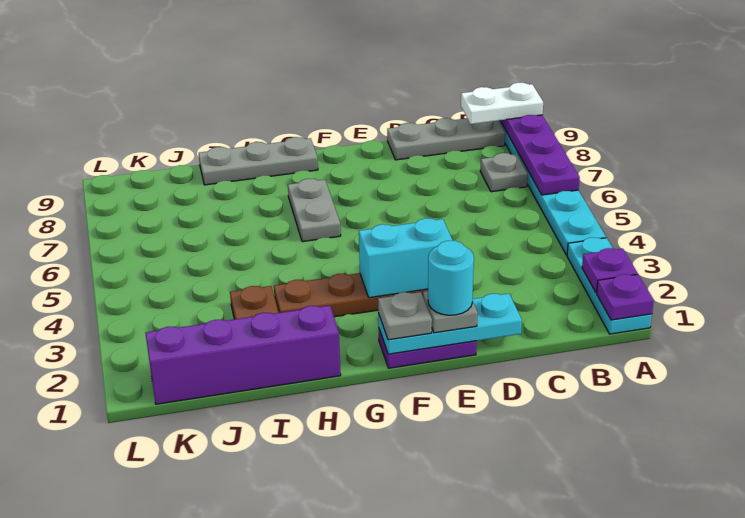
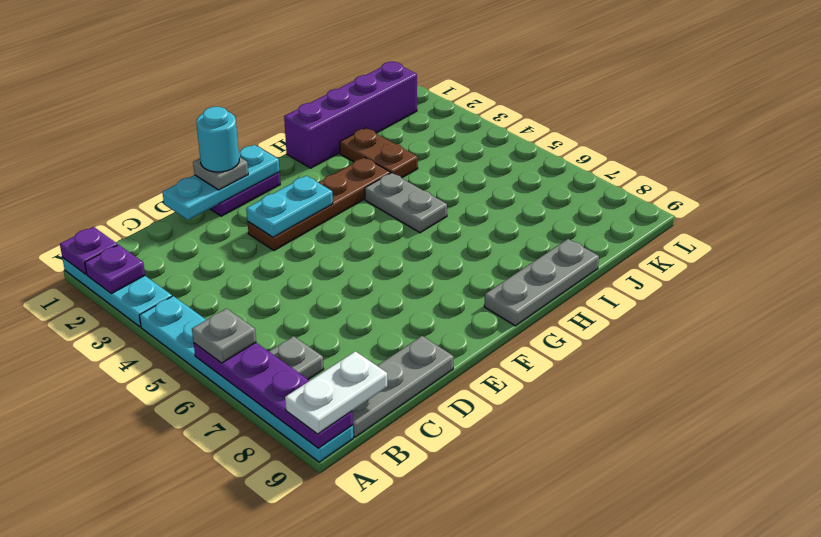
cyan 1x2 brick [359,218,453,298] -> cyan 1x2 plate [246,176,333,237]
grey 1x1 plate [378,292,432,340] -> grey 1x1 plate moved to [192,308,256,363]
grey 1x2 plate [288,179,341,242] -> grey 1x2 plate moved to [365,173,447,233]

